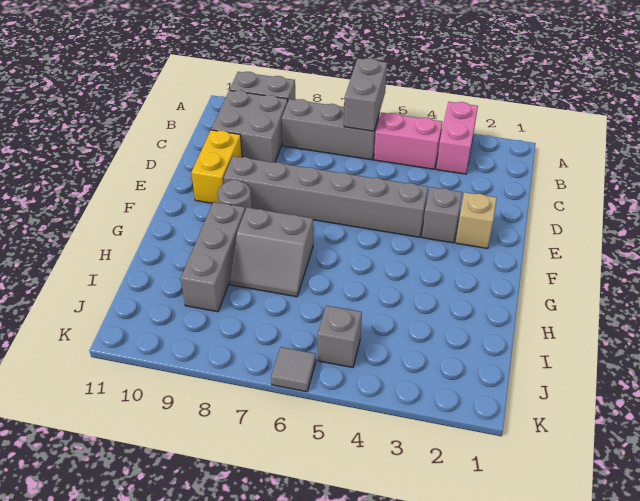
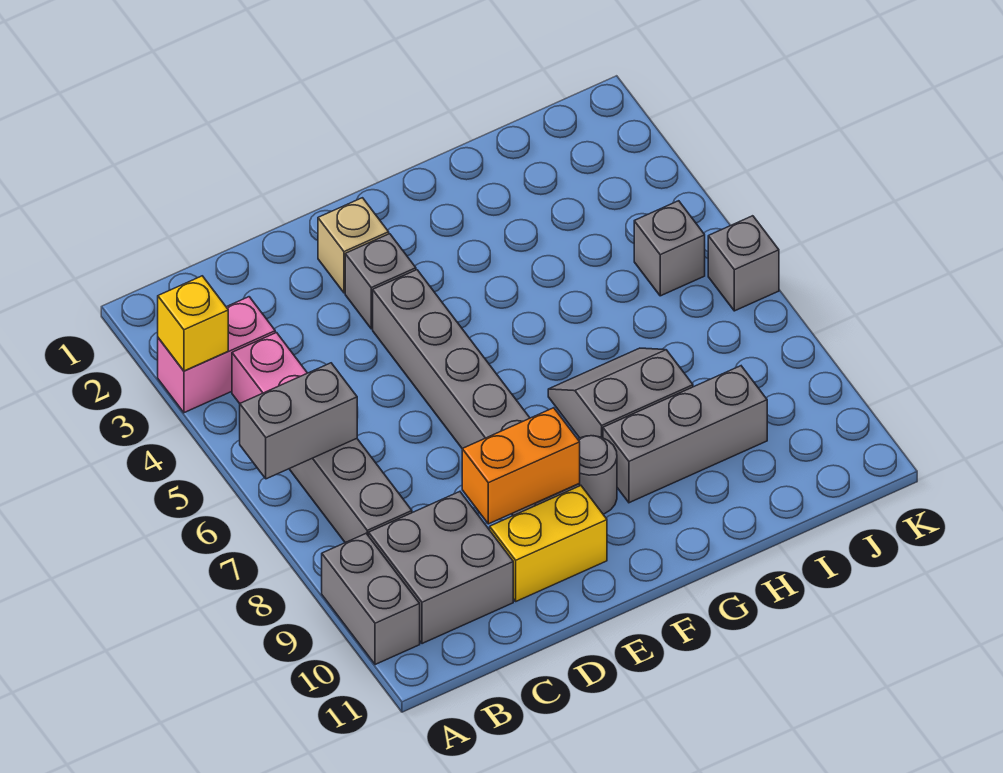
none -> yellow 1x1 brick [158,276,228,371]
none -> orange 1x2 brick [462,408,580,524]
grey 2x2 slope [230,208,313,297] -> grey 2x2 slope turned to [548,348,693,438]
grey 1x1 tile [271,347,316,392] -> grey 1x1 brick [708,216,779,311]

